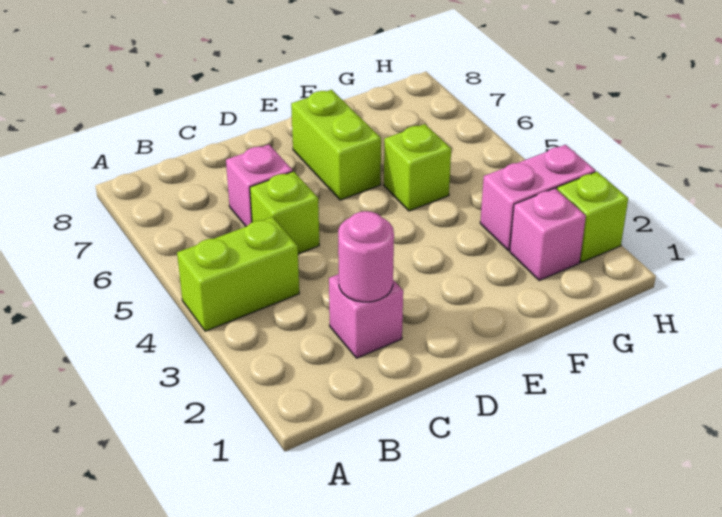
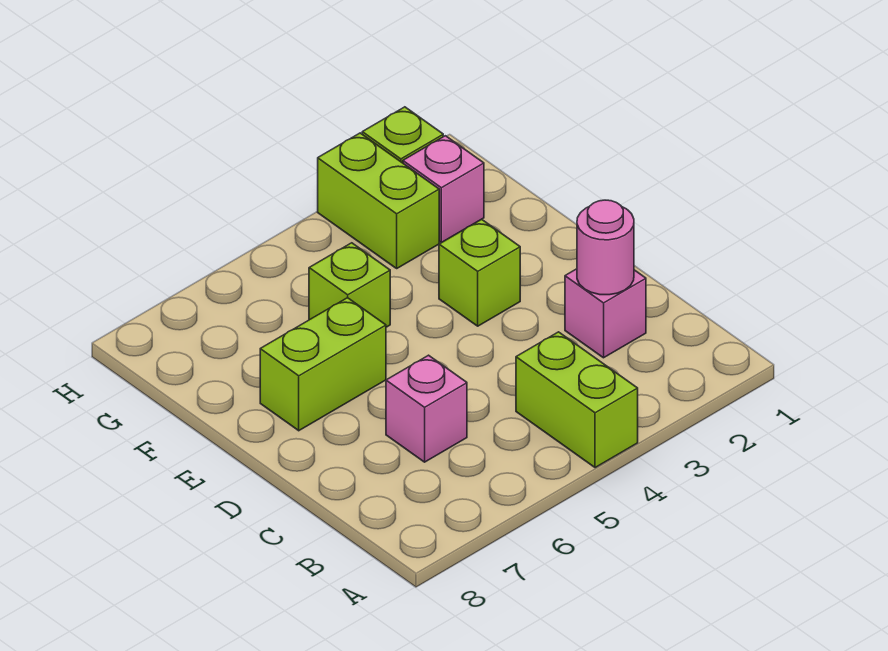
lime 1x1 brick [250,171,319,254] -> lime 1x1 brick moved to [439,219,520,326]
pink 1x2 brick [480,145,595,251] -> lime 1x2 brick [318,133,439,268]

